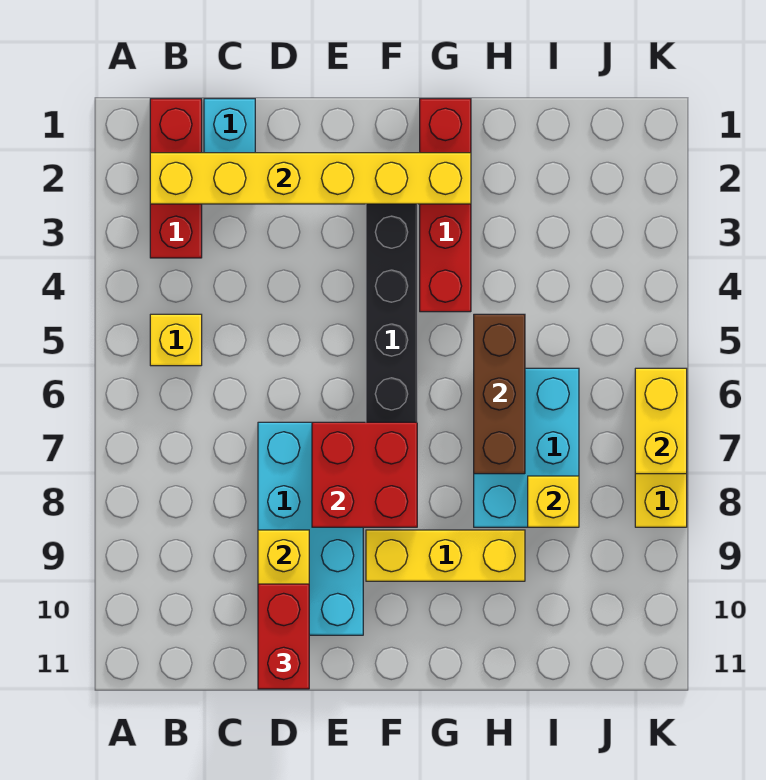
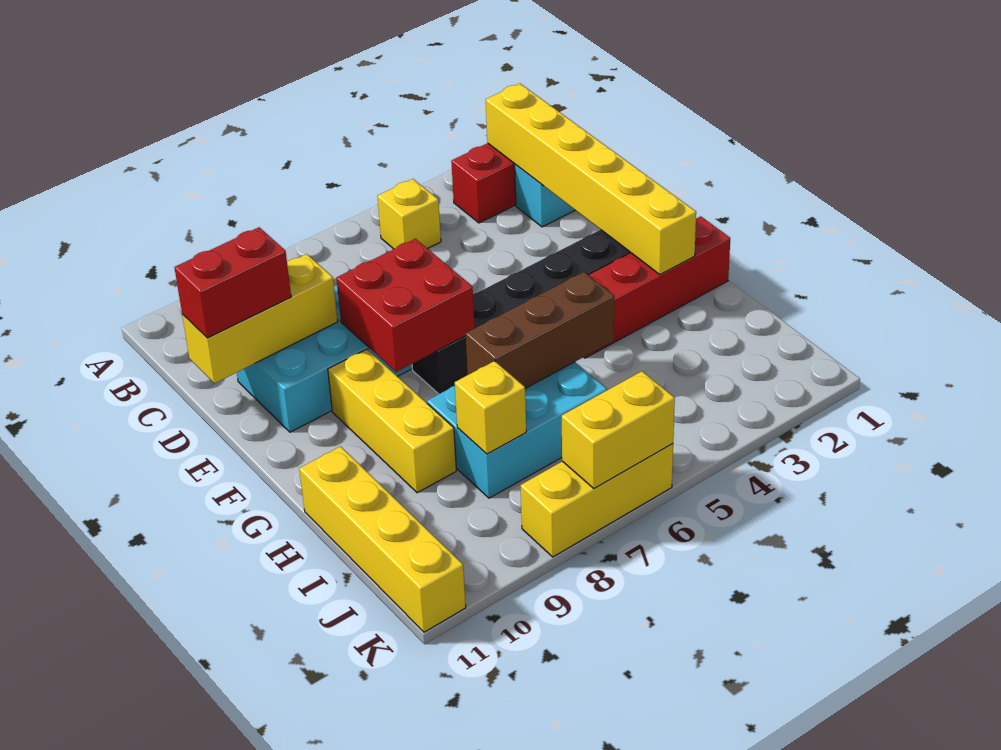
none -> yellow 1x4 brick [299,446,466,632]

